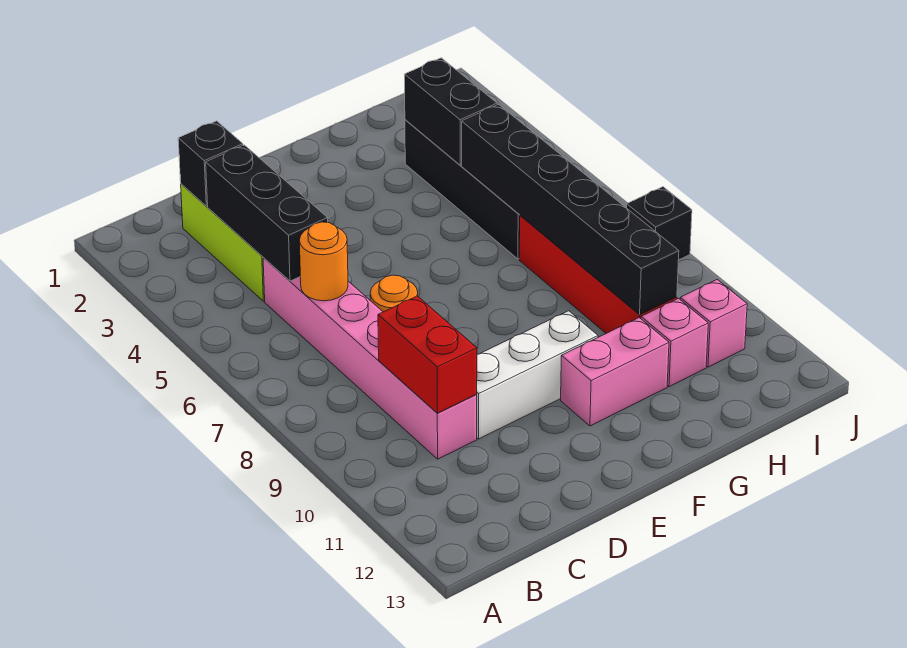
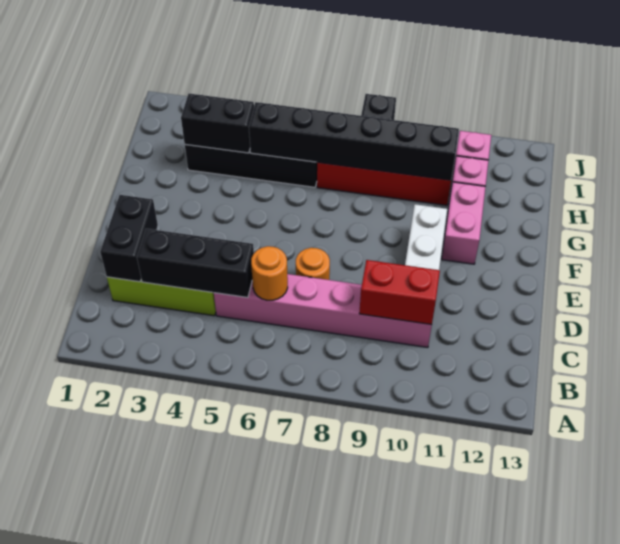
black 1x1 brick [178,121,243,206] -> black 1x2 brick [100,195,158,282]

